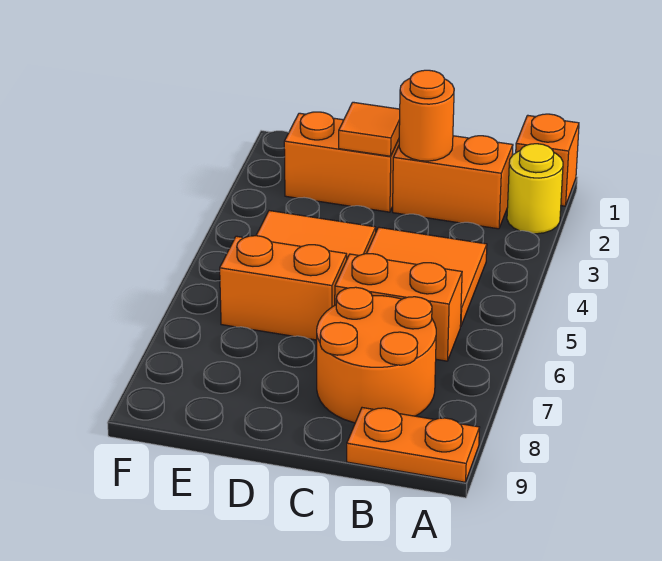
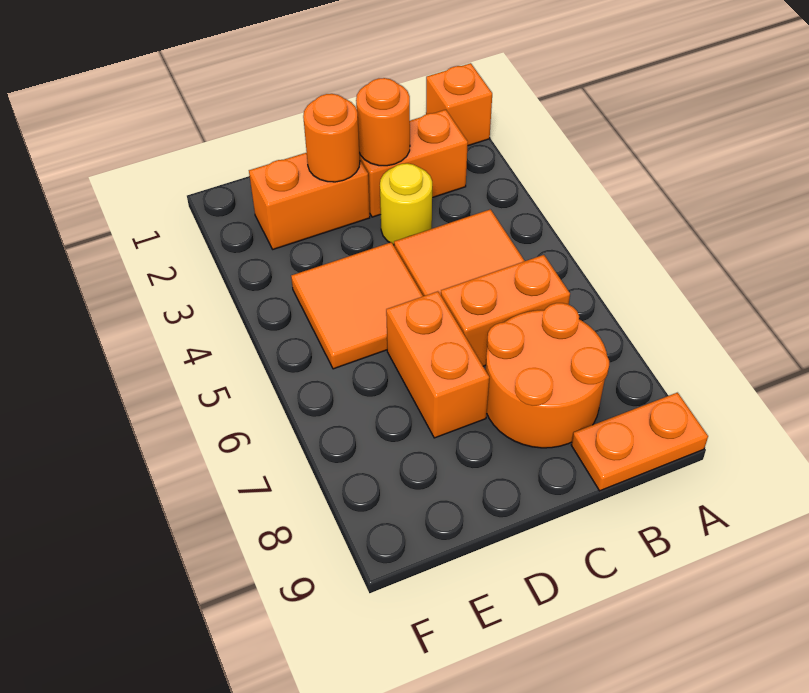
yellow 1x1 round brick [507,144,563,234] -> yellow 1x1 round brick moved to [380,163,432,245]
orange 1x1 tile [339,102,400,156] -> orange 1x1 round brick [303,94,360,182]
orange 1x2 brick [220,236,347,340] -> orange 1x2 brick turned to [386,291,489,438]

